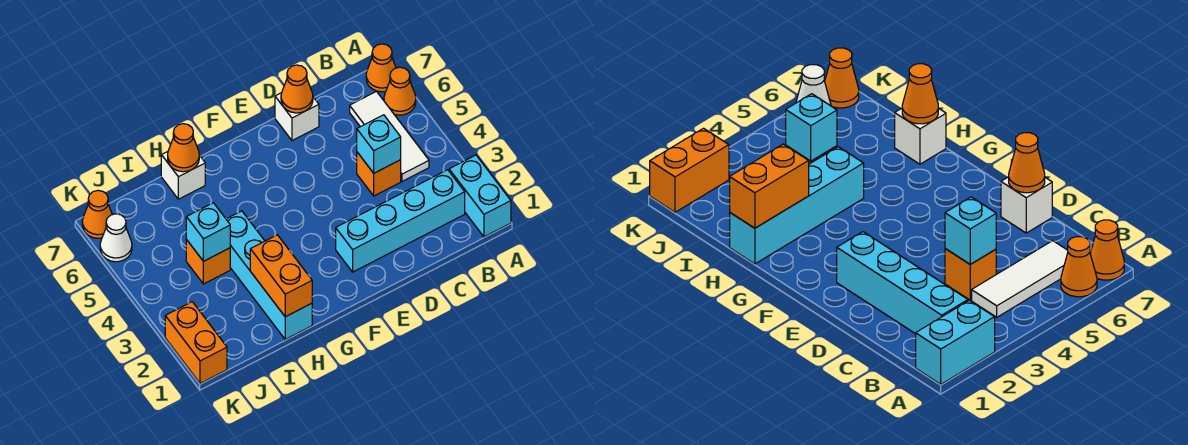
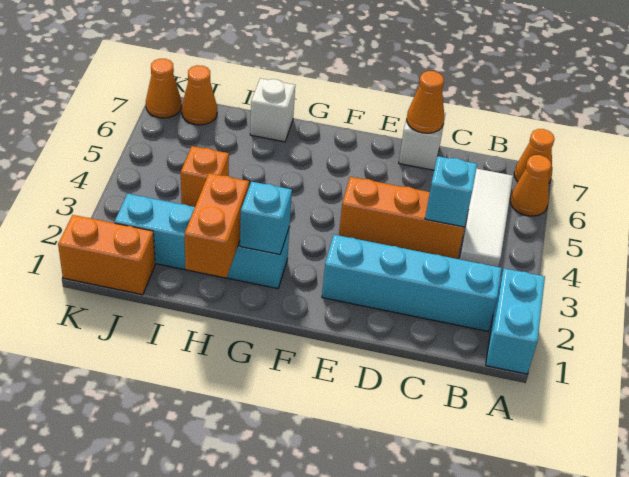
orange 1x1 brick [357,152,401,196] -> orange 1x3 brick [339,177,464,259]
cyan 1x4 brick [226,211,312,339] -> cyan 1x4 brick turned to [115,194,290,289]
orange 1x1 cone [168,124,199,172] -> orange 1x1 cone moved to [182,65,217,125]
cyan 1x1 brick [186,203,230,261] -> cyan 1x1 brick moved to [240,182,292,254]
orange 1x2 brick [165,302,227,383] -> orange 1x2 brick turned to [58,215,155,295]
white 1x1 cone [100,214,132,262] -> none

